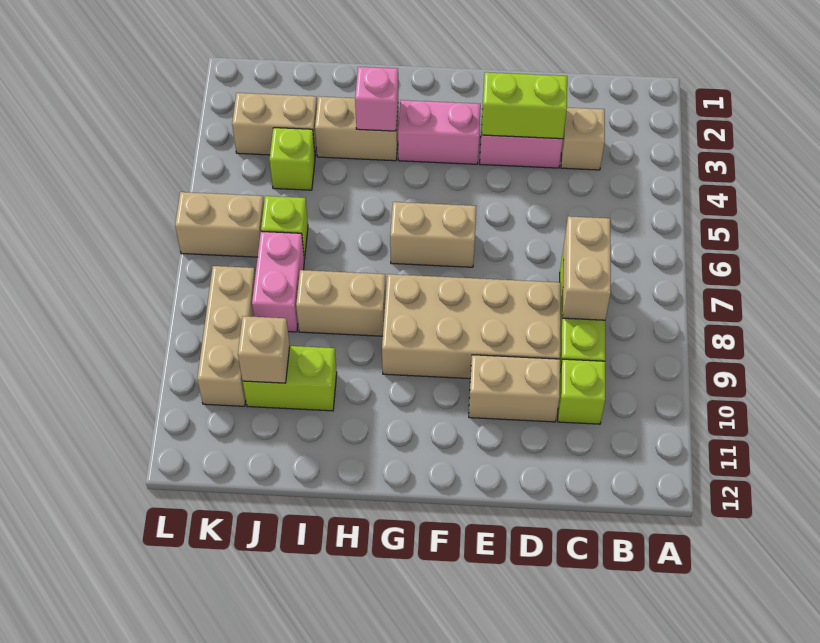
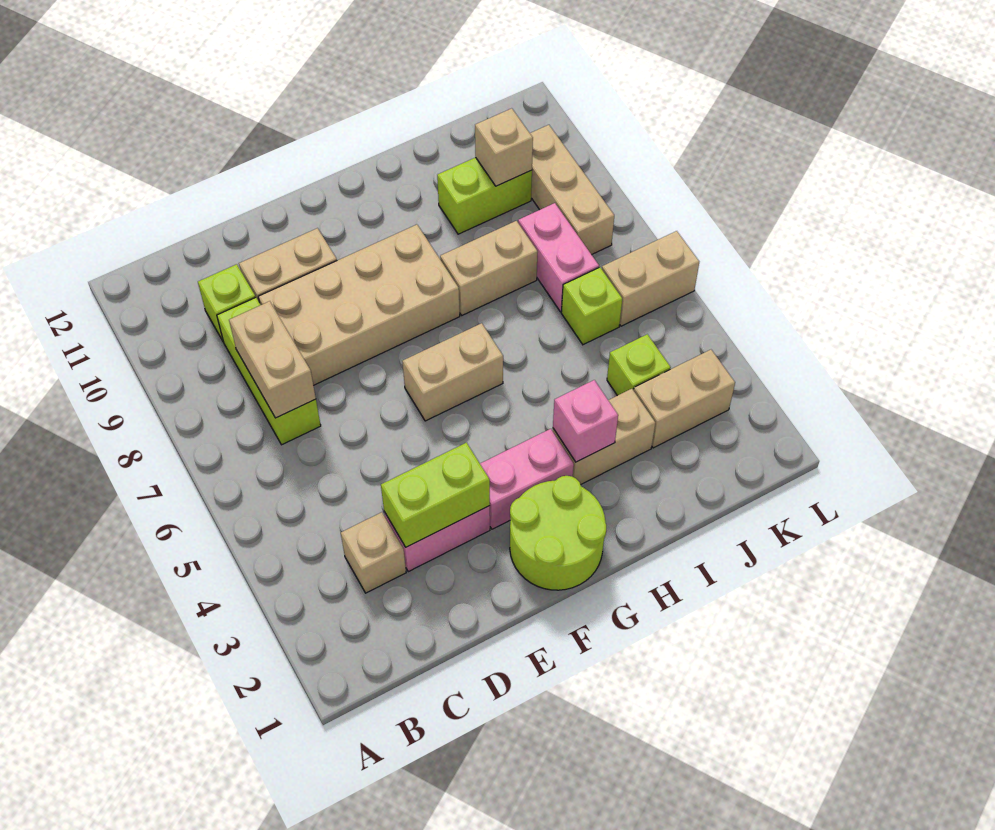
none -> lime 2x2 round brick [510,476,606,590]

